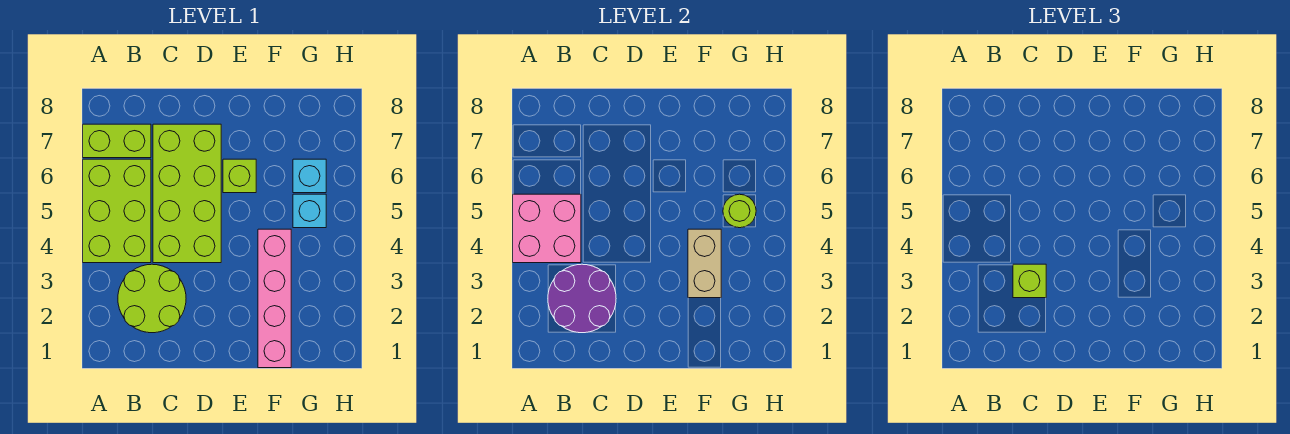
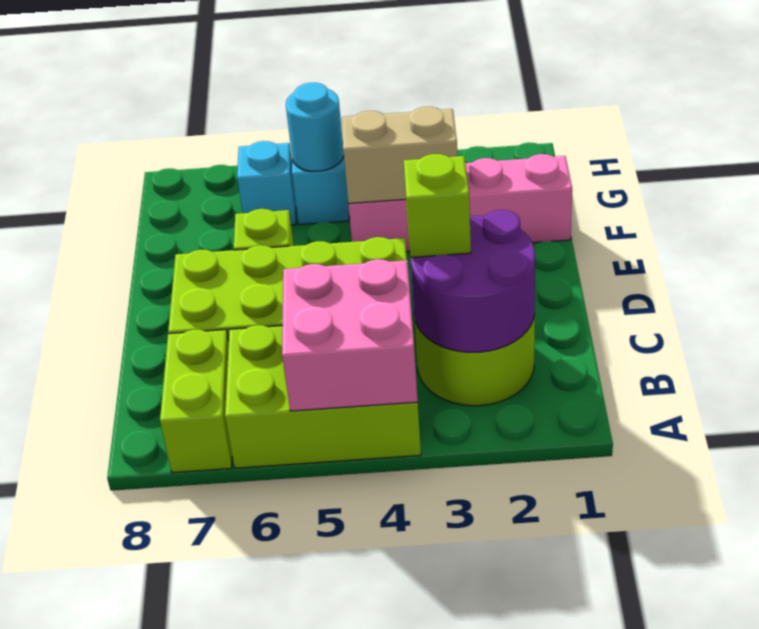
lime 1x1 round brick [723,194,756,228] -> cyan 1x1 round brick [286,83,344,171]

